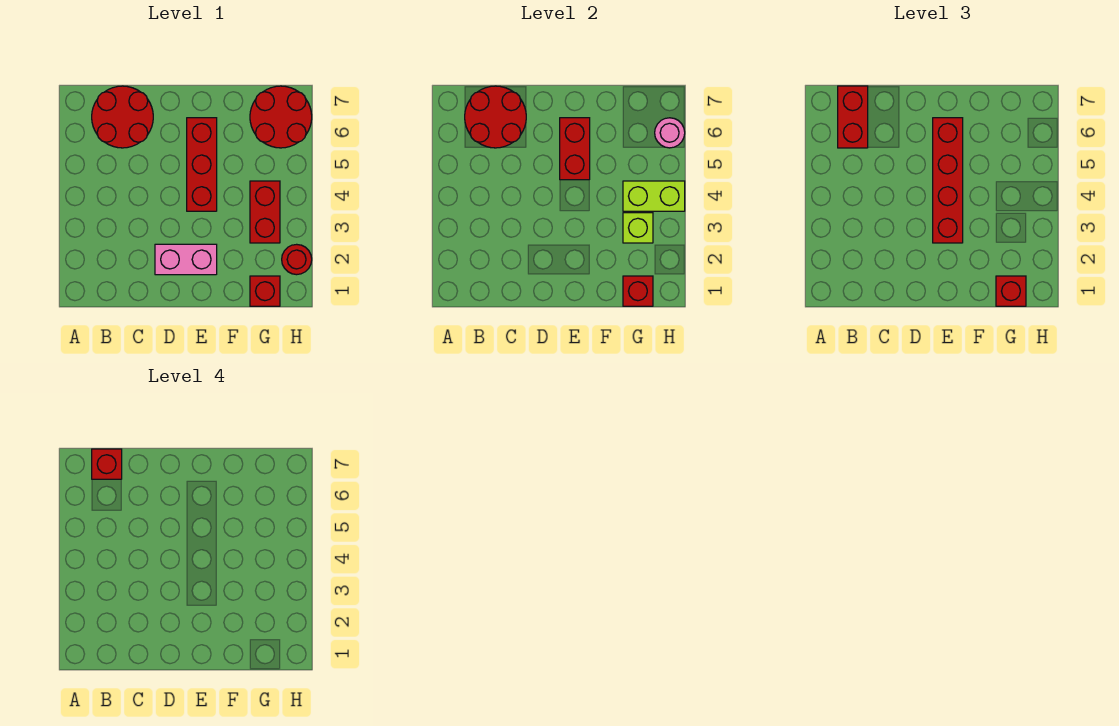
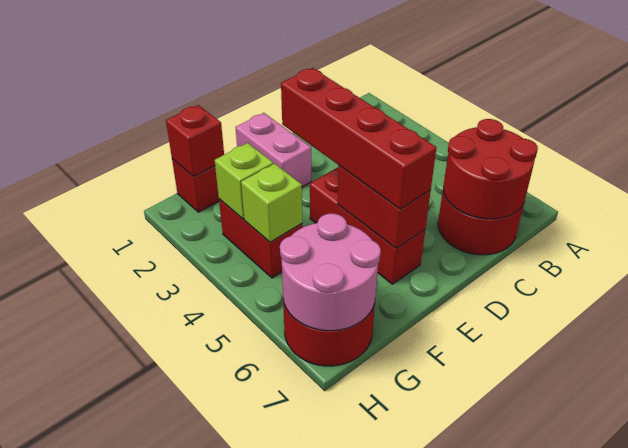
red 1x2 brick [838,86,868,148] -> none
red 1x1 brick [92,449,122,479] -> none
pink 1x2 brick [155,244,217,275] -> pink 1x2 brick turned to [236,113,311,187]
red 1x1 brick [996,276,1026,306] -> none
lime 1x2 brick [623,181,685,211] -> lime 1x1 brick [241,164,302,242]
red 1x1 round brick [282,244,312,275] -> none
pink 1x1 round brick [655,118,685,148] -> pink 2x2 round brick [280,214,381,331]

